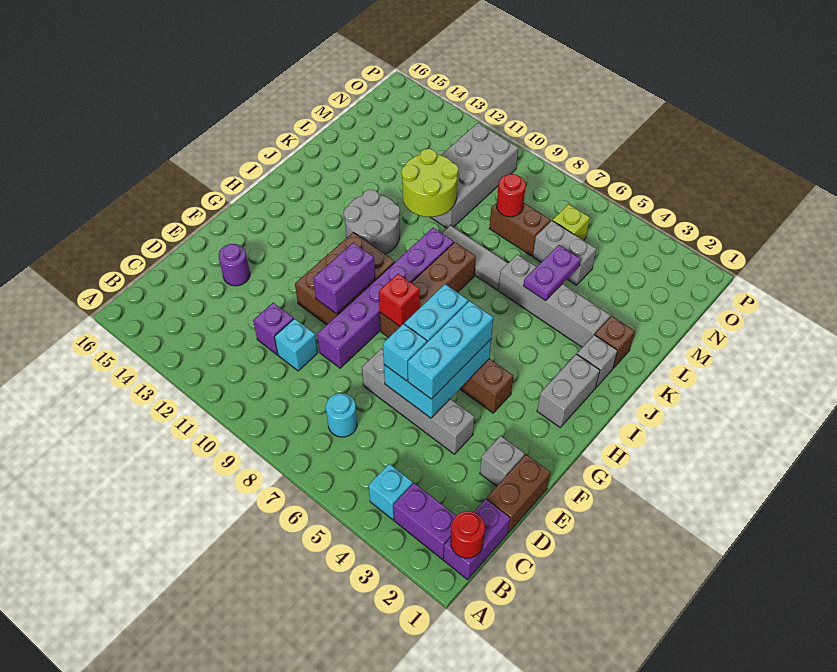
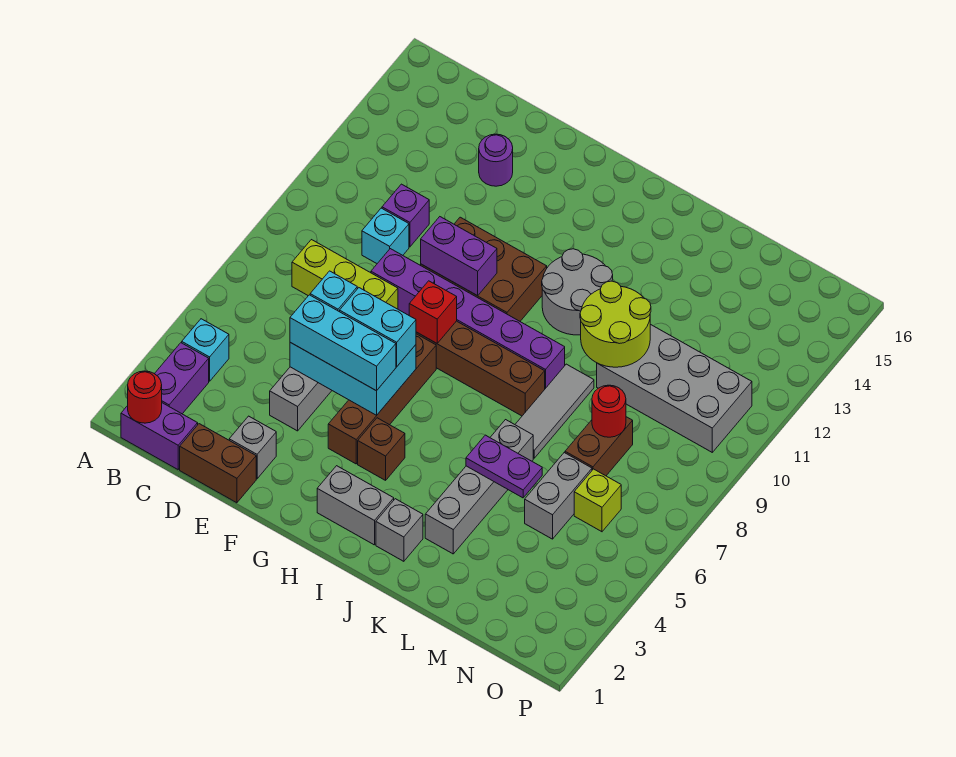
cyan 1x1 round brick [326,393,357,437] -> none
none -> lime 1x3 brick [292,240,398,309]
brown 1x1 brick [595,316,635,368] -> brown 1x1 brick moved to [358,418,405,480]

